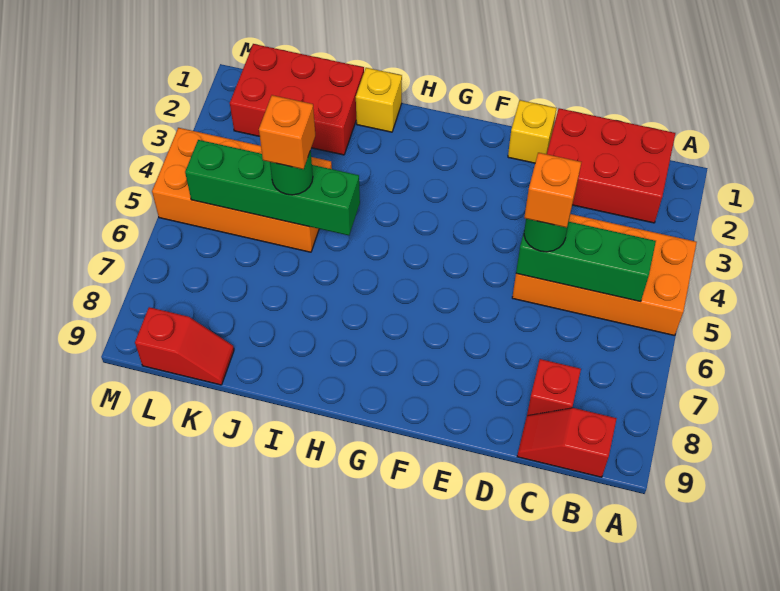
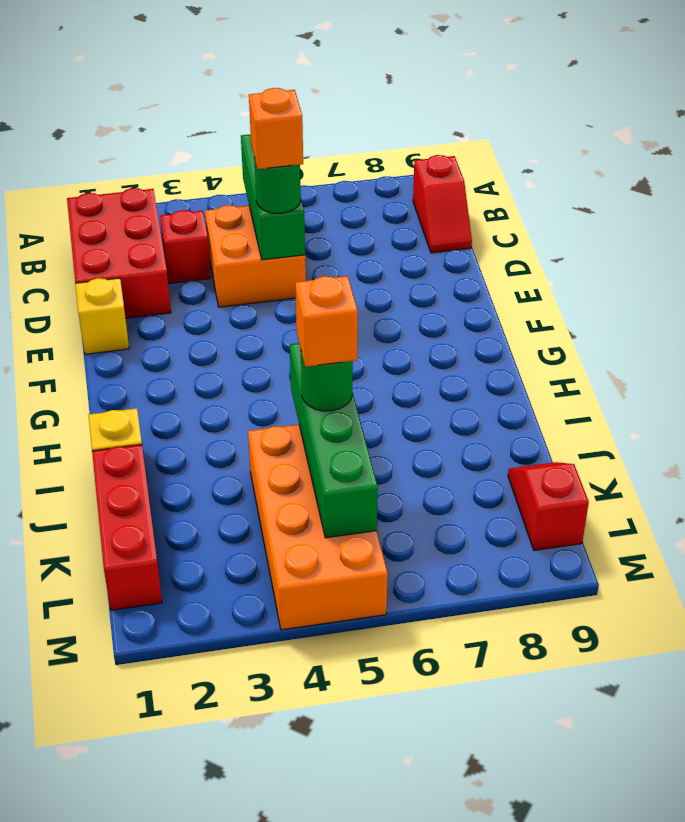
orange 2x4 brick [512,214,697,336] -> orange 2x2 brick [205,205,306,307]
red 1x1 brick [527,359,581,416] -> red 1x1 brick moved to [160,210,211,283]
red 2x3 brick [230,44,364,155] -> red 1x3 brick [92,445,162,610]

